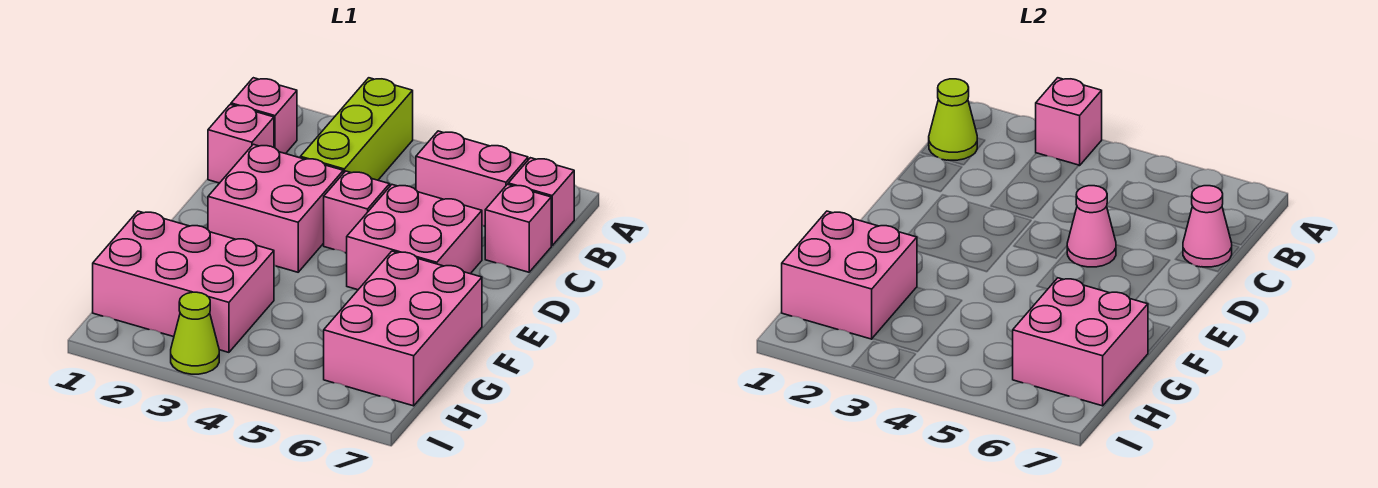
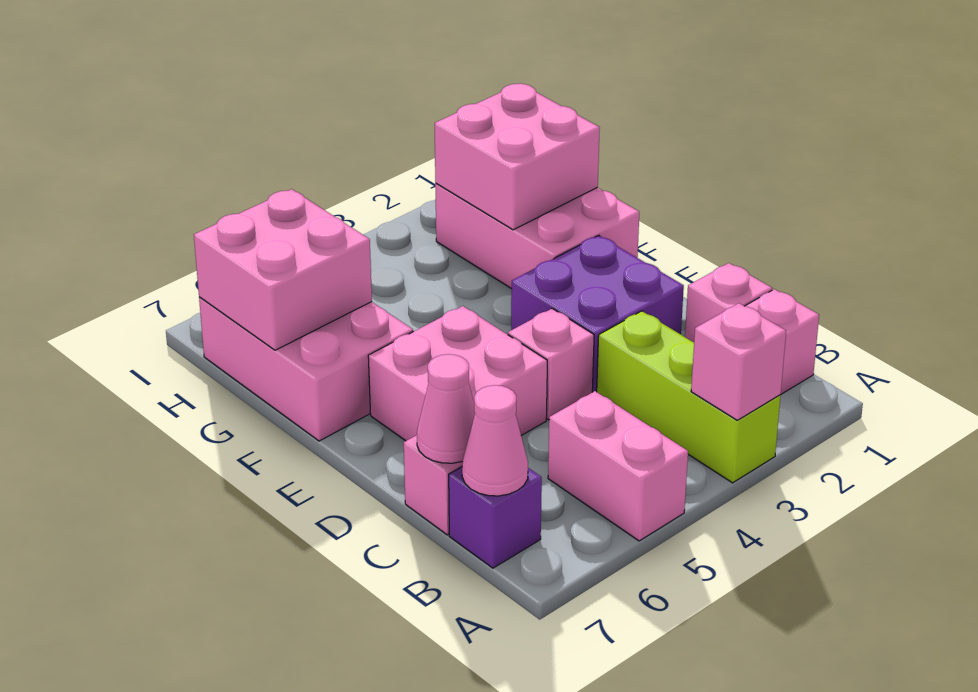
lime 1x1 cone [929,79,977,160] -> none
pink 1x2 brick [416,131,528,226] -> pink 1x2 brick turned to [548,391,688,541]
pink 1x1 brick [508,158,574,246] -> purple 1x1 brick [449,467,542,568]
pink 2x2 brick [208,144,343,272] -> purple 2x2 brick [511,235,684,392]
pink 1x1 cone [1067,186,1116,267] -> pink 1x1 cone moved to [462,385,528,496]
pink 2x3 brick [93,211,274,352] -> pink 2x3 brick turned to [435,184,639,289]
lime 1x1 cone [171,292,219,374] -> none

